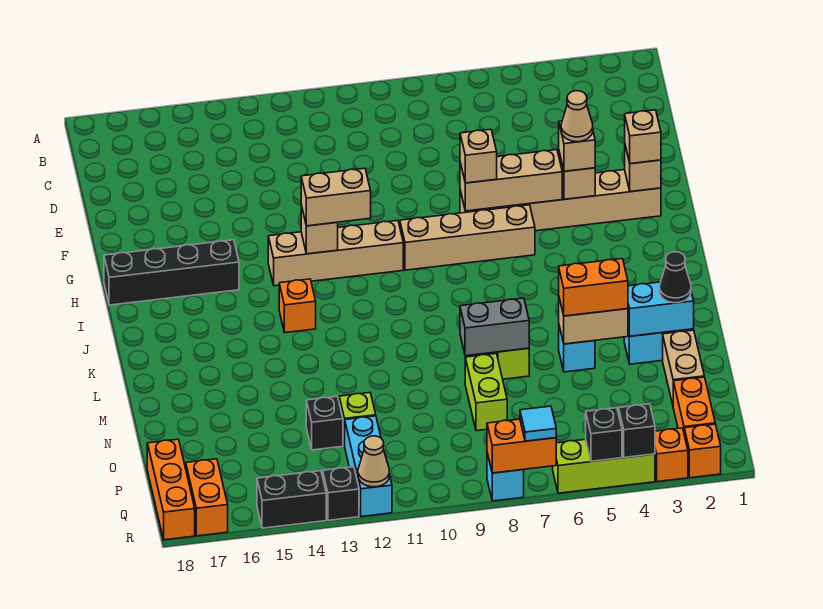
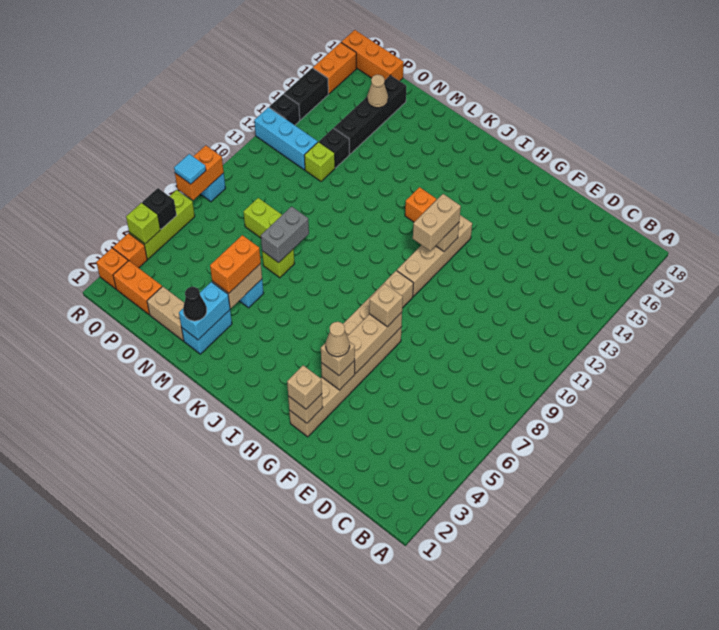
black 1x4 brick [104,240,239,305] -> black 1x4 brick moved to [334,75,406,154]
orange 1x2 brick [186,459,228,536] -> orange 1x2 brick turned to [313,42,356,94]
black 1x1 brick [619,404,655,458] -> lime 1x1 brick [126,203,160,244]
tan 1x1 cone [358,436,389,487] -> tan 1x1 cone moved to [367,75,388,108]

